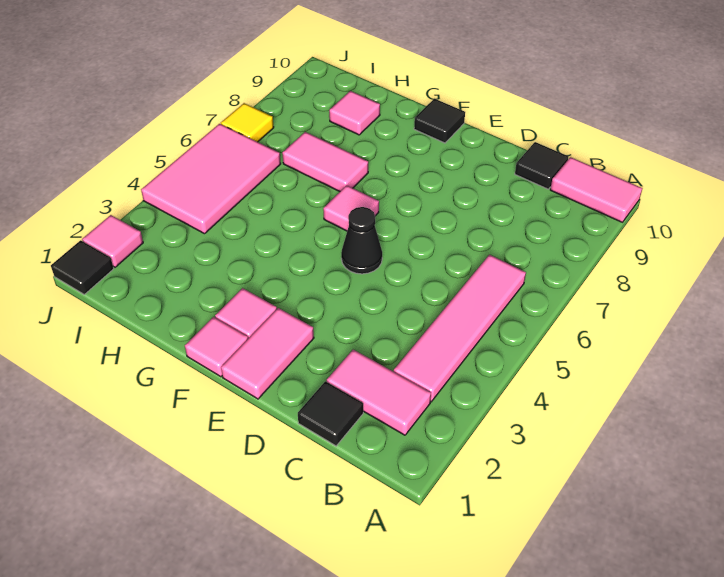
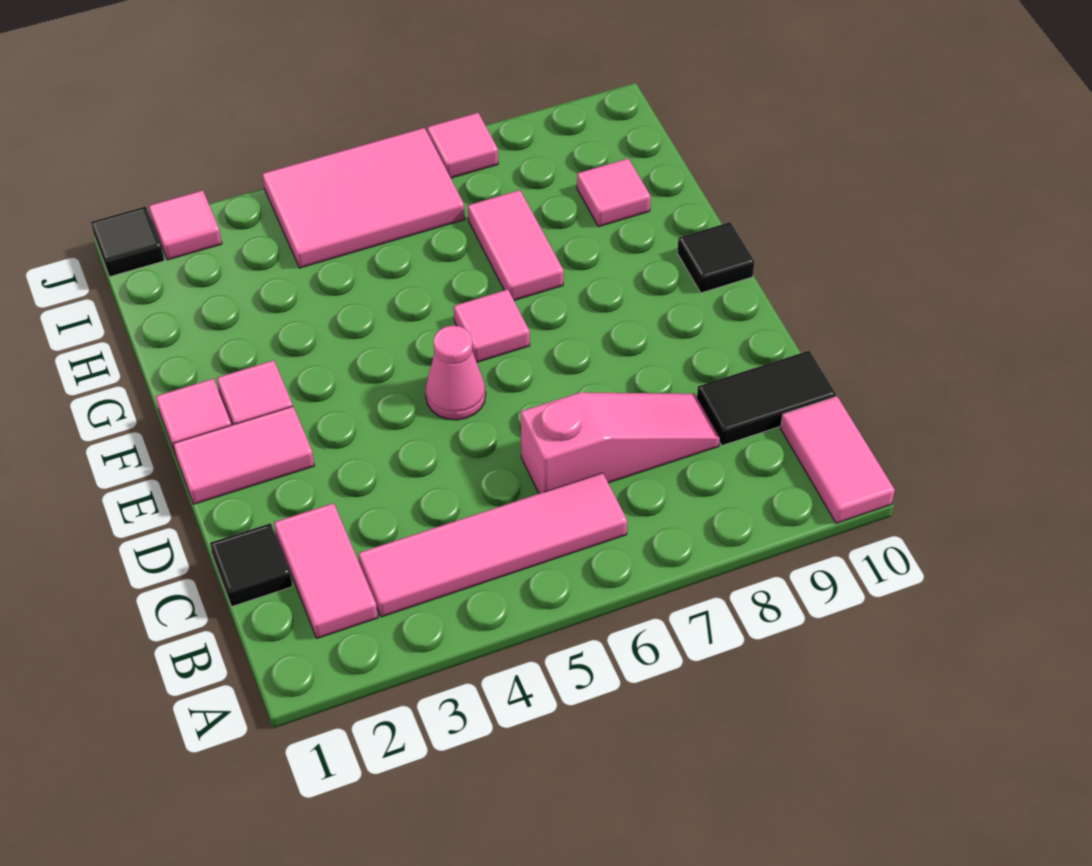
none -> pink 1x3 slope [521,392,720,494]
black 1x1 tile [515,142,569,189] -> black 1x2 tile [697,351,836,445]
black 1x1 cone [341,207,382,274] -> pink 1x1 cone [425,326,486,420]
yellow 1x1 tile [221,103,274,142] -> pink 1x1 tile [427,113,498,178]

